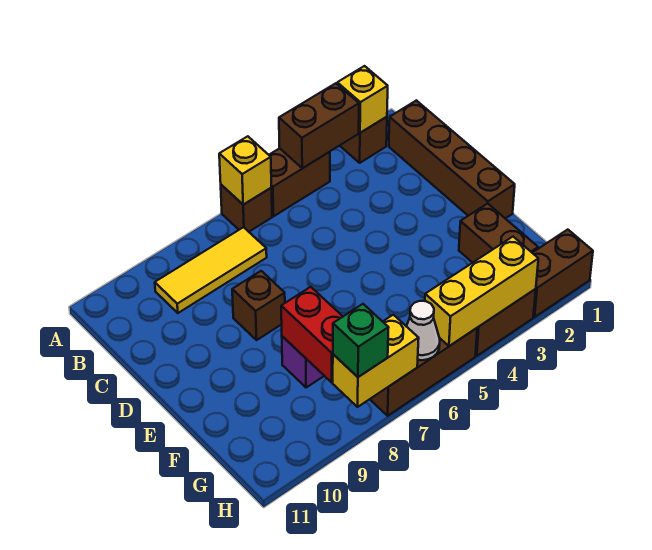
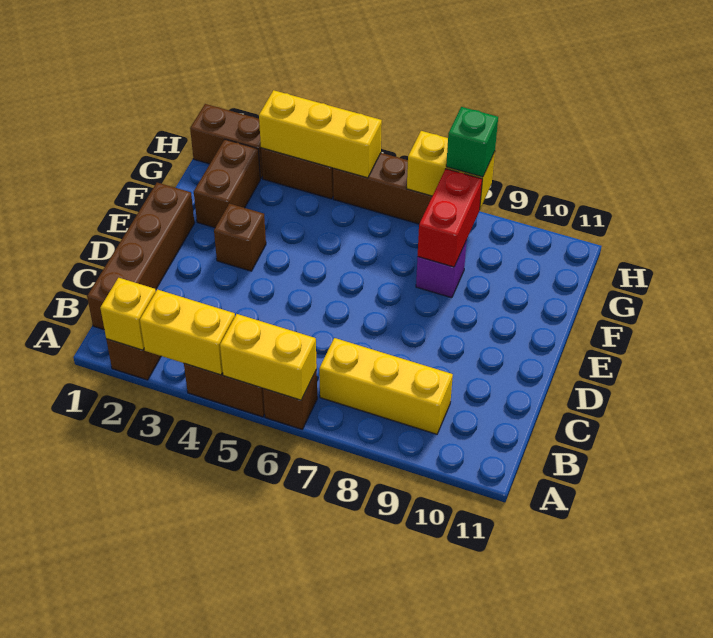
brown 1x2 brick [279,83,359,168] -> yellow 1x2 brick [140,290,235,375]
yellow 1x1 brick [219,136,271,205] -> yellow 1x2 brick [220,314,317,400]
yellow 1x3 tile [155,227,267,313] -> yellow 1x3 brick [319,338,453,434]
brown 1x1 brick [232,271,285,340] -> brown 1x1 brick moved to [214,204,266,271]
white 1x1 cone [406,301,440,360] -> none

